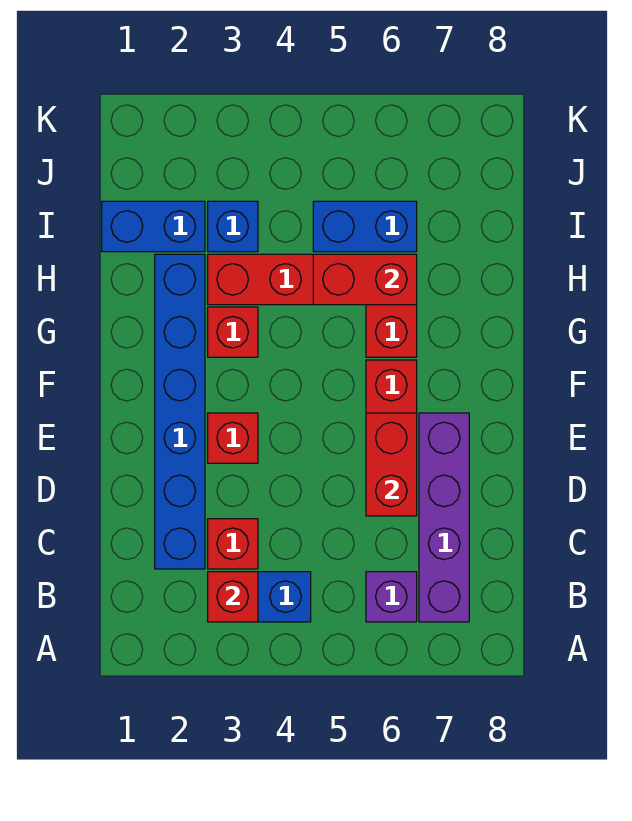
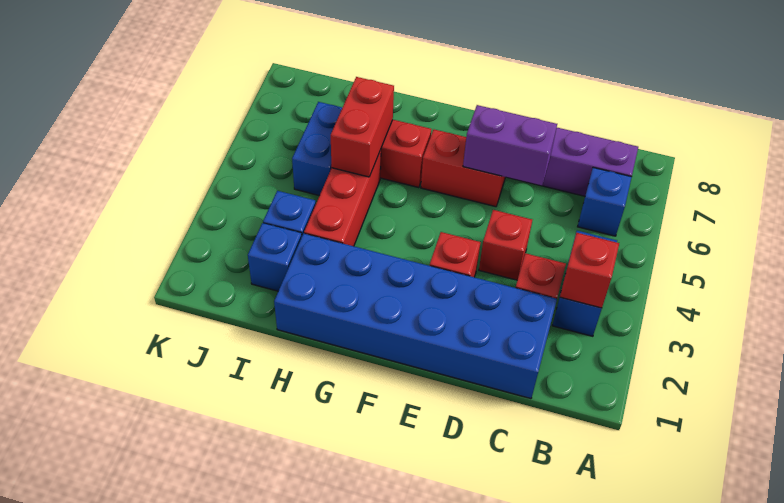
purple 1x1 brick [366,572,417,622] -> blue 1x1 brick [578,167,632,236]
blue 1x6 brick [155,254,205,569] -> blue 2x6 brick [274,233,557,399]
red 1x2 brick [366,413,417,516] -> purple 1x2 brick [463,105,557,186]
red 1x1 brick [208,307,258,357] -> red 1x1 brick moved to [479,210,532,280]
blue 1x2 brick [102,201,205,252] -> blue 1x1 brick [248,223,302,291]

